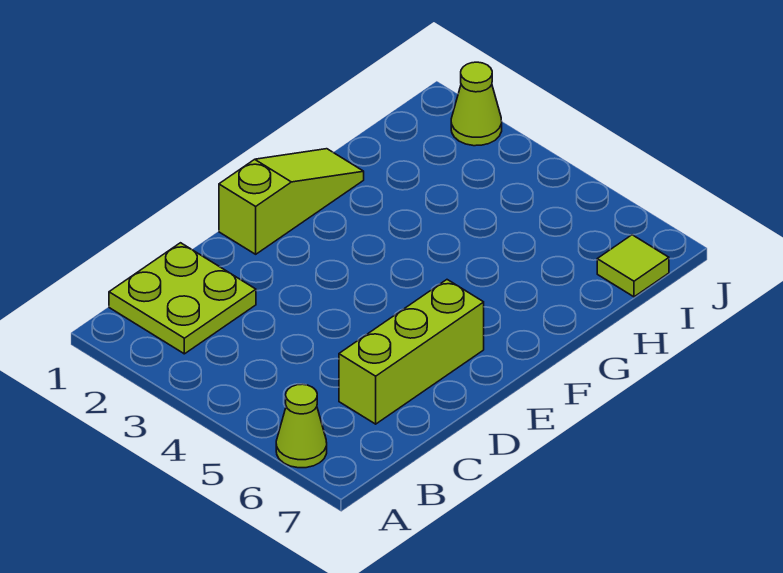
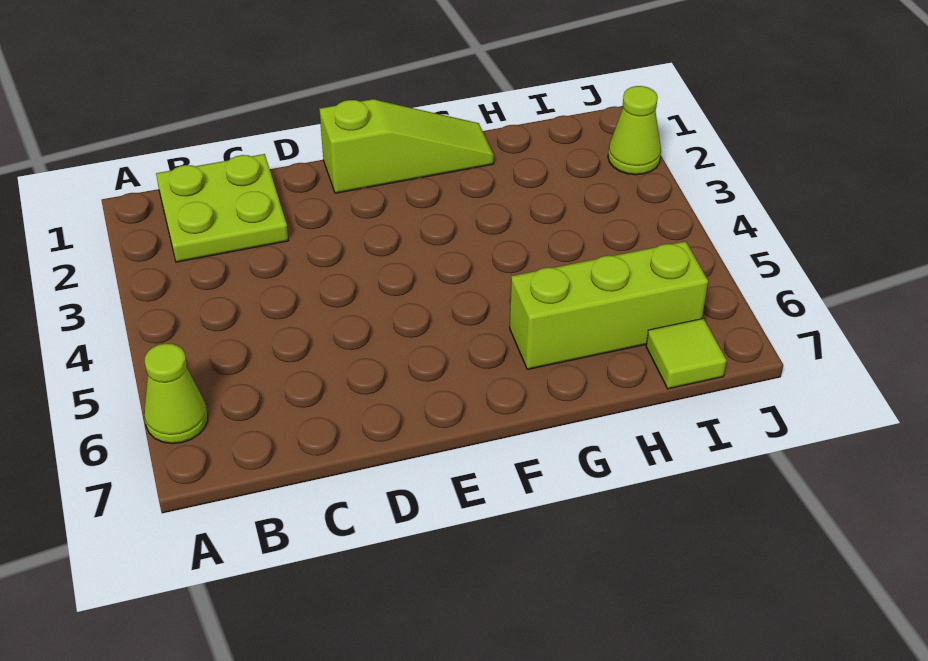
lime 1x3 brick [339,280,484,424] -> lime 1x3 brick moved to [510,241,708,369]

